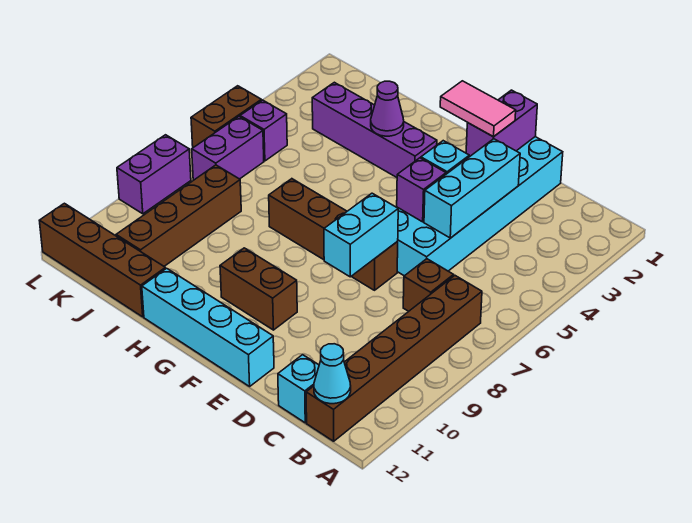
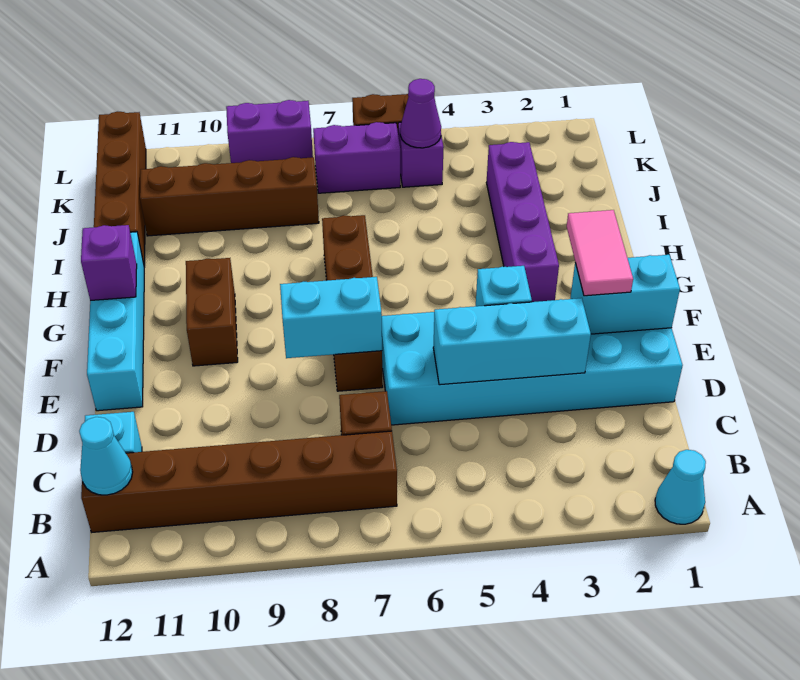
none -> cyan 1x1 cone [655,450,706,524]
purple 1x2 brick [466,90,537,157] -> cyan 1x2 brick [570,255,680,334]
purple 1x1 brick [397,158,446,222] -> purple 1x1 brick moved to [81,225,137,301]
purple 1x1 cone [371,81,404,136] -> purple 1x1 cone moved to [400,79,441,148]

